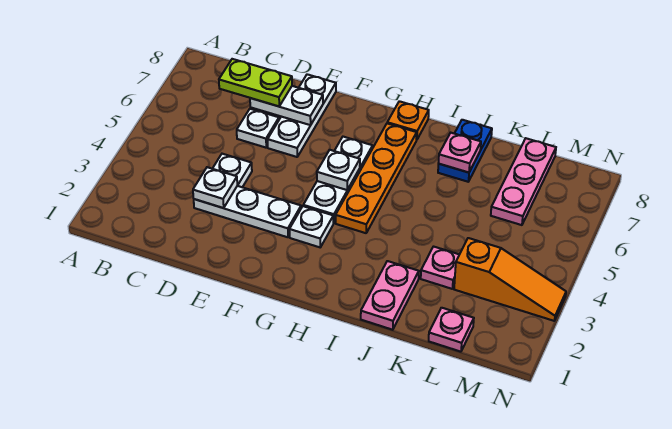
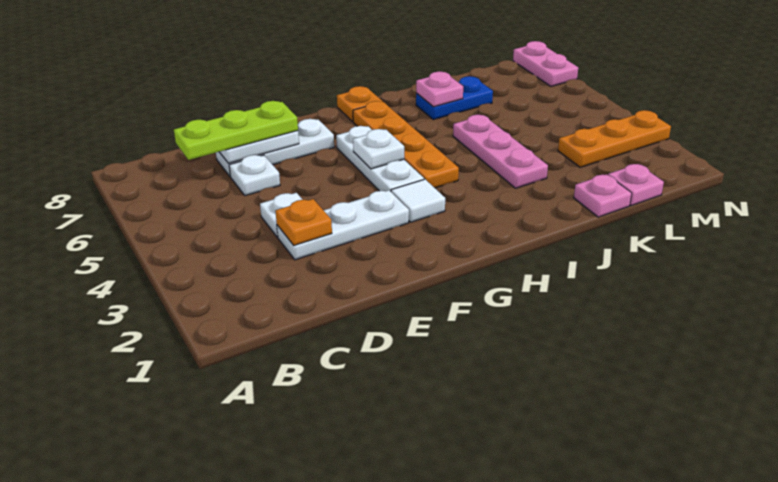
lime 1x2 plate [219,59,292,106] -> lime 1x3 plate [174,101,298,160]
white 1x1 plate [193,167,237,208] -> orange 1x1 plate [275,199,332,245]
white 1x3 plate [268,74,336,157] -> white 1x3 plate turned to [216,119,334,176]
white 1x1 plate [289,206,333,247] -> white 1x1 tile [391,179,445,222]
pink 1x2 plate [361,261,419,330] -> pink 1x2 plate moved to [513,41,578,86]
blue 1x2 plate [438,120,492,182] -> blue 1x2 plate turned to [416,76,493,120]
pink 1x1 plate [421,247,459,289] -> pink 1x1 plate moved to [574,174,632,217]
orange 1x3 slope [454,238,566,321] -> orange 1x3 plate [558,110,671,167]
pink 1x3 plate [491,138,556,225] -> pink 1x3 plate moved to [453,115,548,188]

